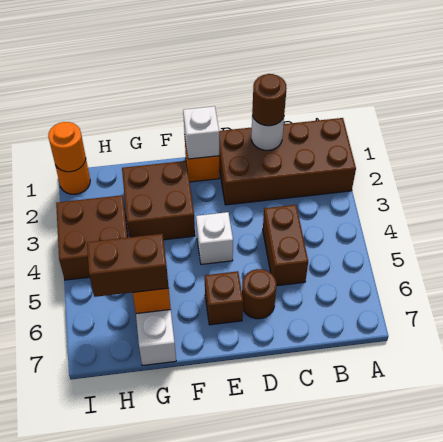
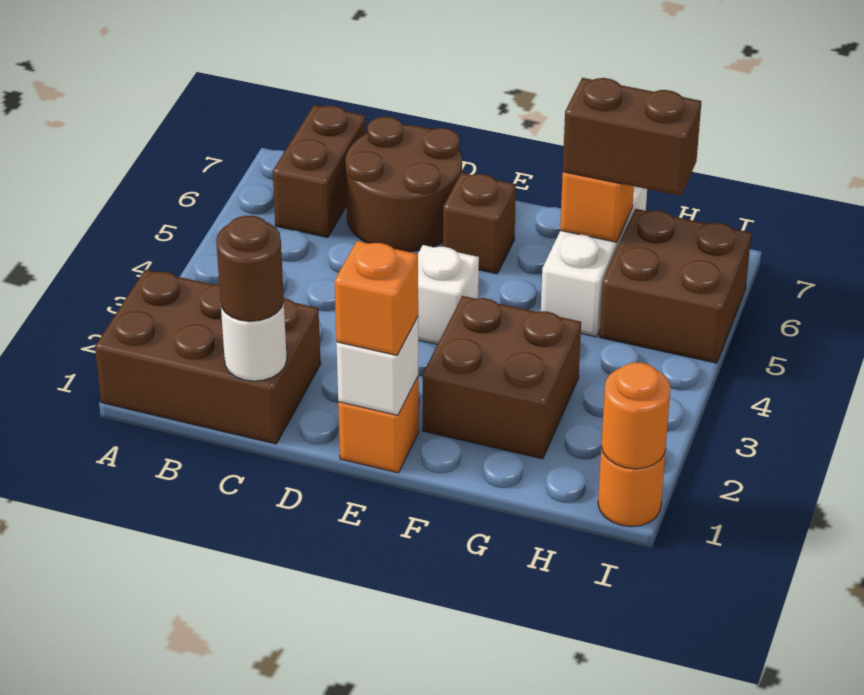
brown 2x4 brick [219,118,356,205] -> brown 2x3 brick [95,270,321,444]
brown 1x2 brick [263,205,308,286] -> brown 1x2 brick moved to [273,105,366,237]
brown 1x1 round brick [242,269,276,319] -> brown 2x2 round brick [346,117,462,252]
none -> orange 1x1 brick [334,241,418,355]
brown 2x2 brick [56,195,128,280] -> brown 2x2 brick moved to [600,209,751,363]

